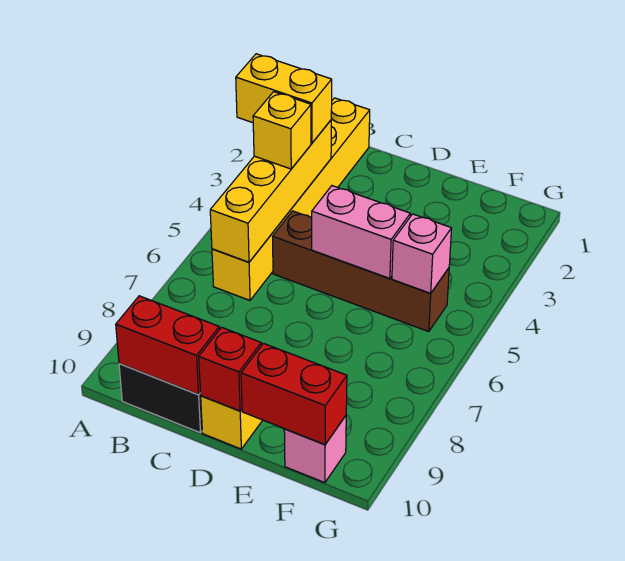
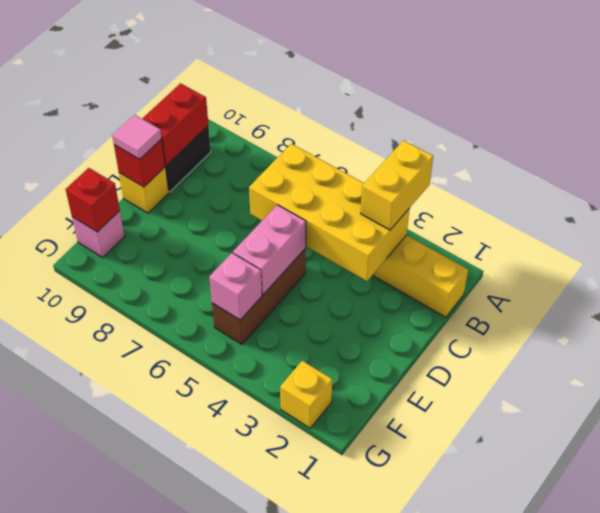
yellow 1x4 brick [210,120,331,262] -> yellow 2x4 brick [249,144,410,281]
yellow 1x1 brick [253,92,311,169] -> yellow 1x1 brick moved to [280,361,332,428]
brown 1x4 brick [273,211,449,332] -> brown 1x3 brick [212,248,306,344]
none -> pink 1x1 tile [112,115,162,159]
red 1x2 brick [241,343,347,444] -> red 1x1 brick [66,168,120,232]

